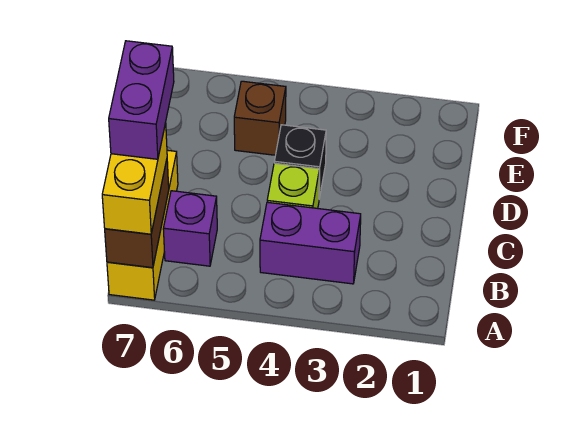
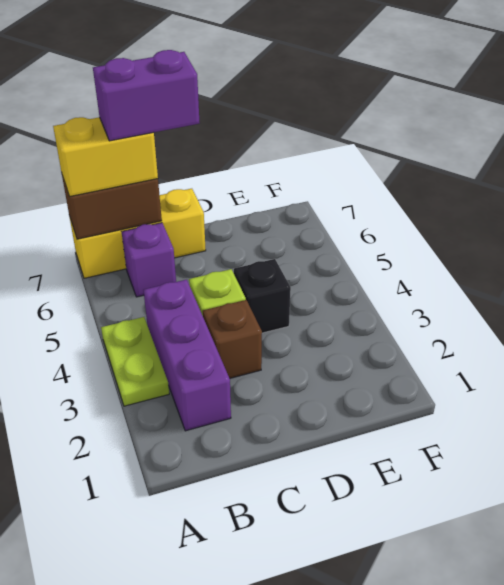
none -> lime 1x2 plate [101,317,169,406]
purple 1x2 brick [260,202,361,284] -> purple 1x3 brick [143,280,231,431]
brown 1x1 brick [234,81,286,155] -> brown 1x1 brick moved to [203,300,262,378]

